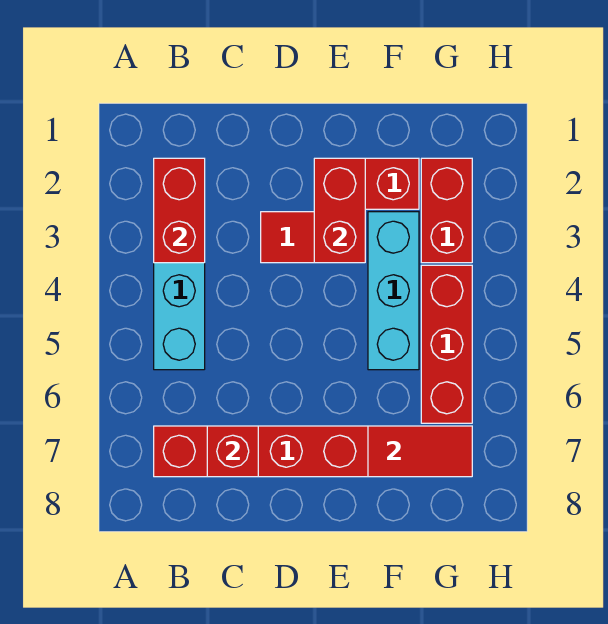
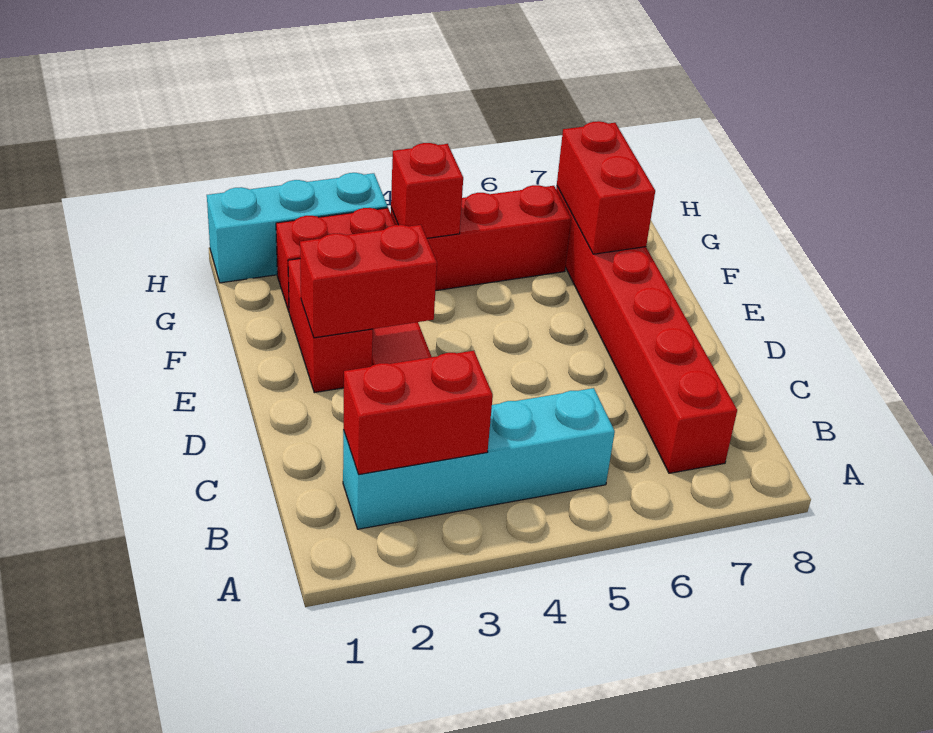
red 1x1 brick [207,426,258,477] -> red 1x1 brick moved to [391,143,463,238]
cyan 1x3 brick [368,212,419,370] -> cyan 1x3 brick moved to [207,173,388,283]
red 1x2 tile [368,426,472,477] -> red 1x2 brick [557,121,655,254]

